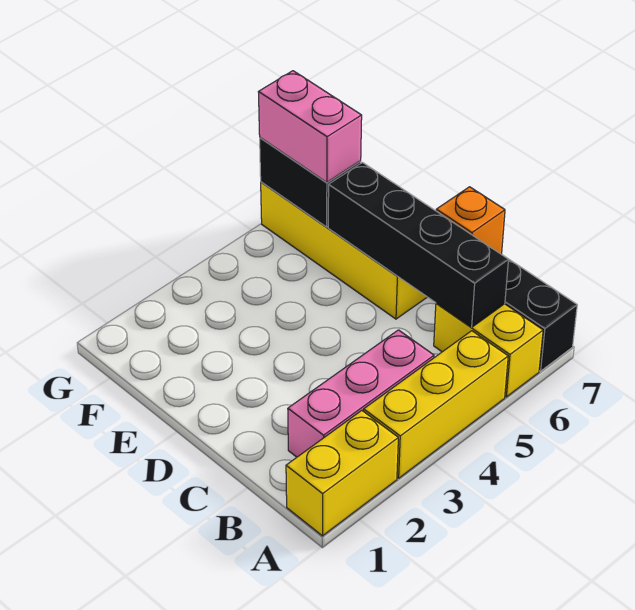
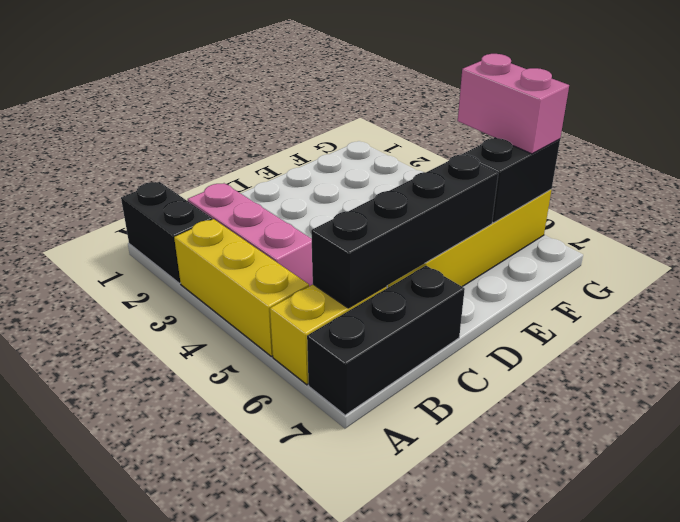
yellow 1x2 brick [286,411,398,536] -> black 1x2 brick [121,182,212,283]
orange 1x1 brick [436,187,505,254] -> none
pink 1x2 brick [259,71,362,182] -> pink 1x2 brick turned to [458,54,569,154]

